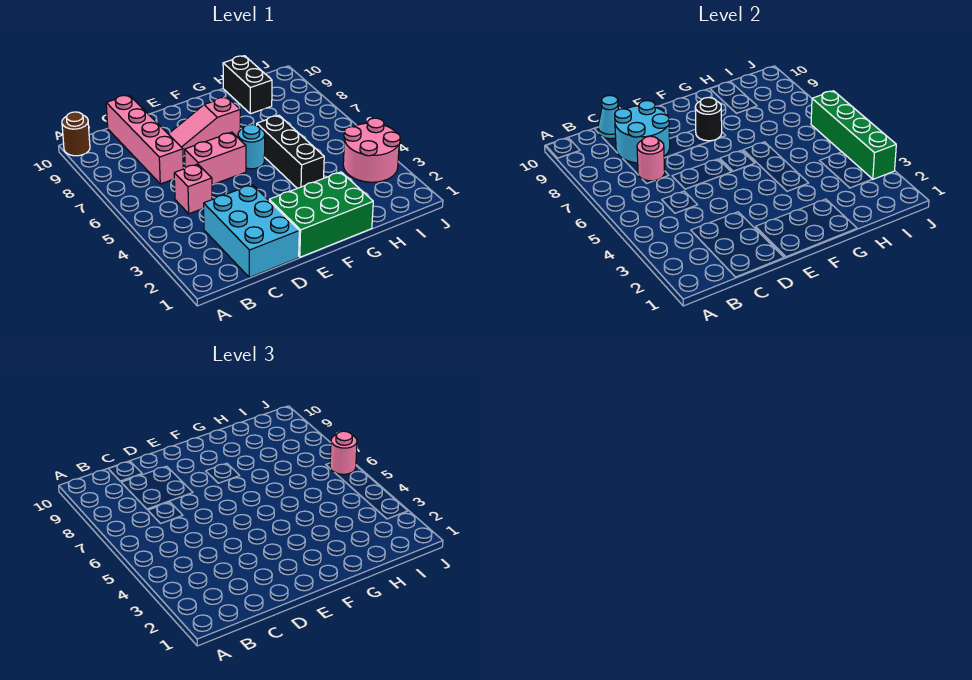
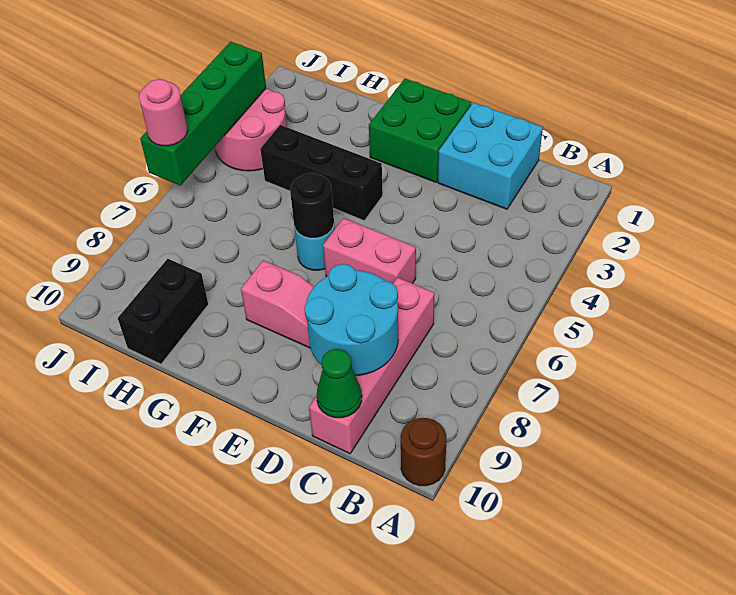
cyan 2x3 brick [204,185,299,278] -> cyan 2x2 brick [438,103,543,209]
pink 1x1 brick [174,164,212,214] -> none
pink 1x1 round brick [637,136,665,181] -> none
cyan 1x1 cone [598,95,619,139] -> green 1x1 cone [317,349,362,418]
green 2x3 brick [269,172,373,257] -> green 2x2 brick [369,79,471,182]
black 1x1 round brick [695,97,722,141] -> black 1x1 round brick moved to [290,173,334,238]
black 1x3 brick [257,115,324,188] -> black 1x3 brick turned to [261,125,383,220]

